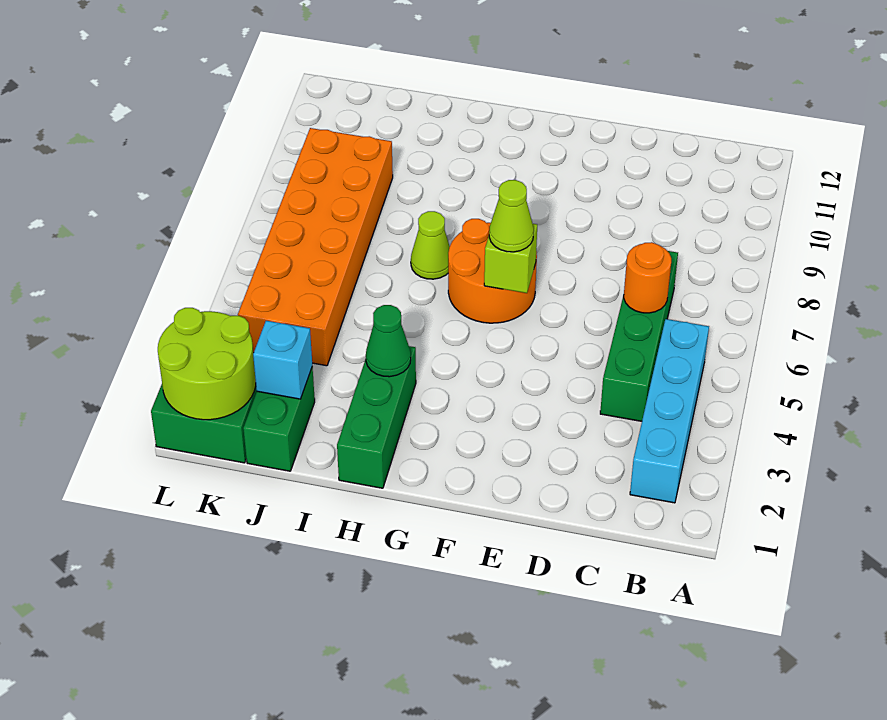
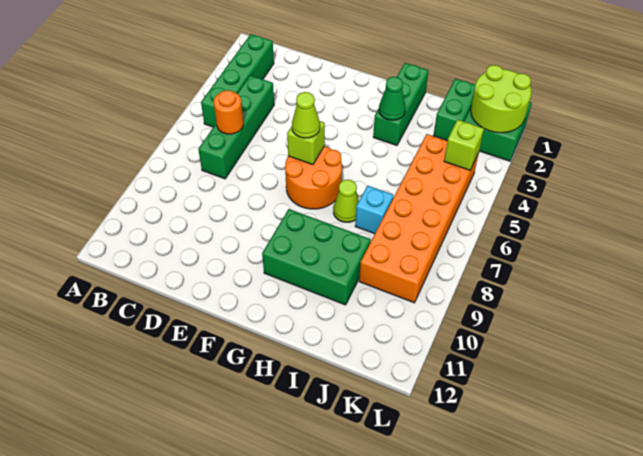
cyan 1x4 brick [630,319,709,503] -> green 1x4 brick [201,34,274,127]
none -> green 2x3 brick [262,209,371,305]
cyan 1x1 brick [253,321,312,399] -> cyan 1x1 brick moved to [355,186,393,234]
none -> lime 1x1 brick [444,120,484,170]

